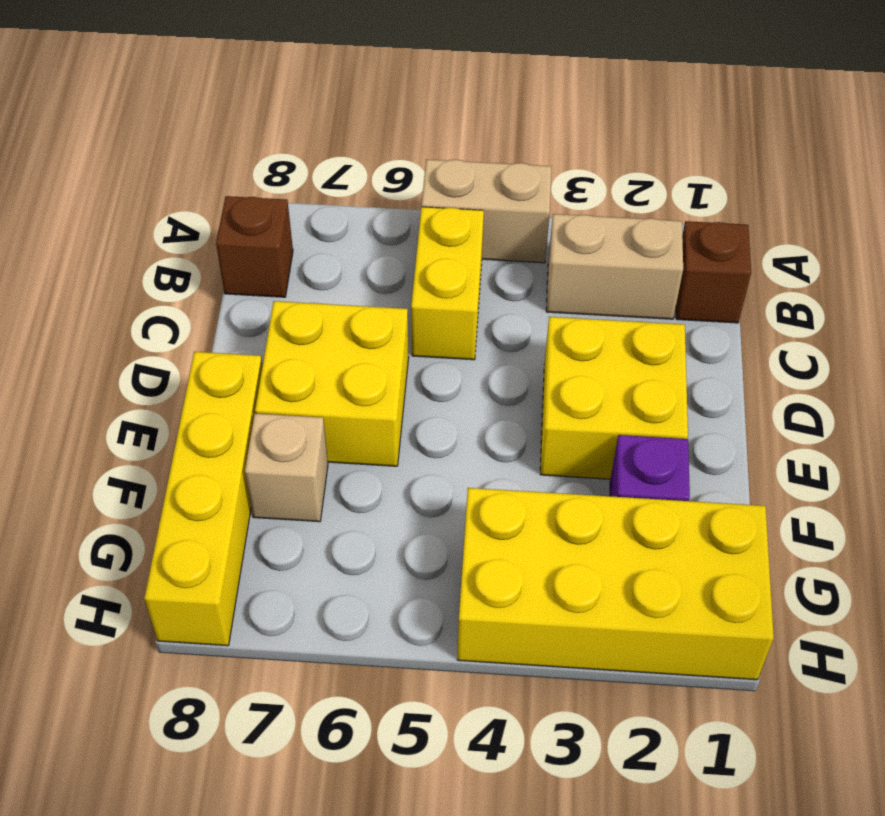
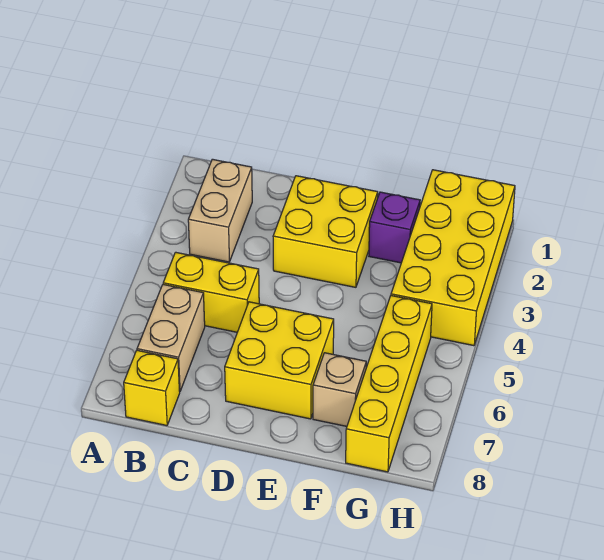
tan 1x2 brick [422,159,552,263] -> tan 1x2 brick moved to [137,285,205,391]
brown 1x1 brick [676,221,751,323] -> none
brown 1x1 brick [216,196,293,297] -> yellow 1x1 brick [124,350,180,426]
yellow 1x4 brick [144,352,262,646] -> yellow 1x4 brick turned to [346,296,432,472]

